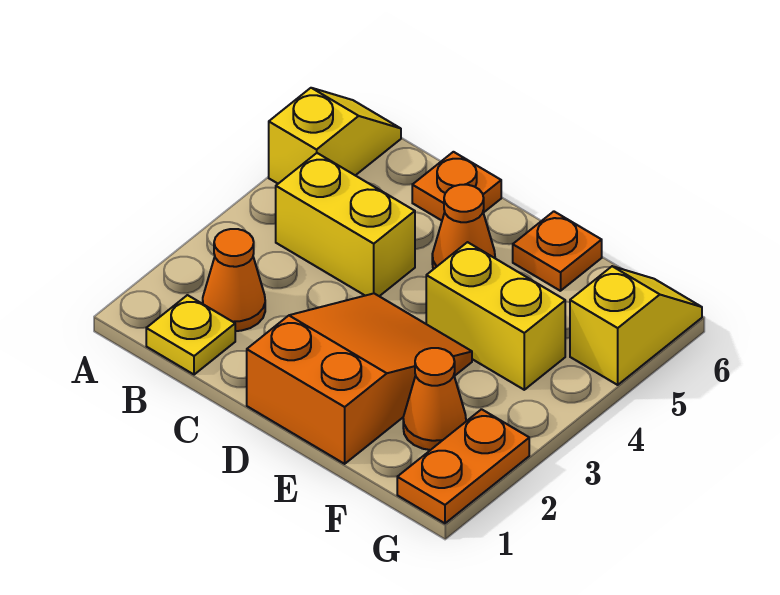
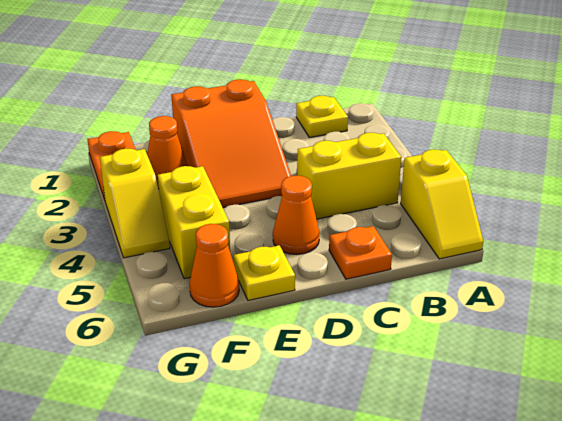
orange 1x1 cone [203,229,265,331] -> orange 1x1 cone moved to [189,224,239,307]
yellow 1x2 brick [426,242,565,390] -> yellow 1x2 brick turned to [158,166,230,279]
orange 1x1 plate [513,211,602,291] -> yellow 1x1 plate [233,245,295,300]
yellow 1x2 slope [570,266,702,385] -> yellow 1x2 slope moved to [100,149,170,258]

